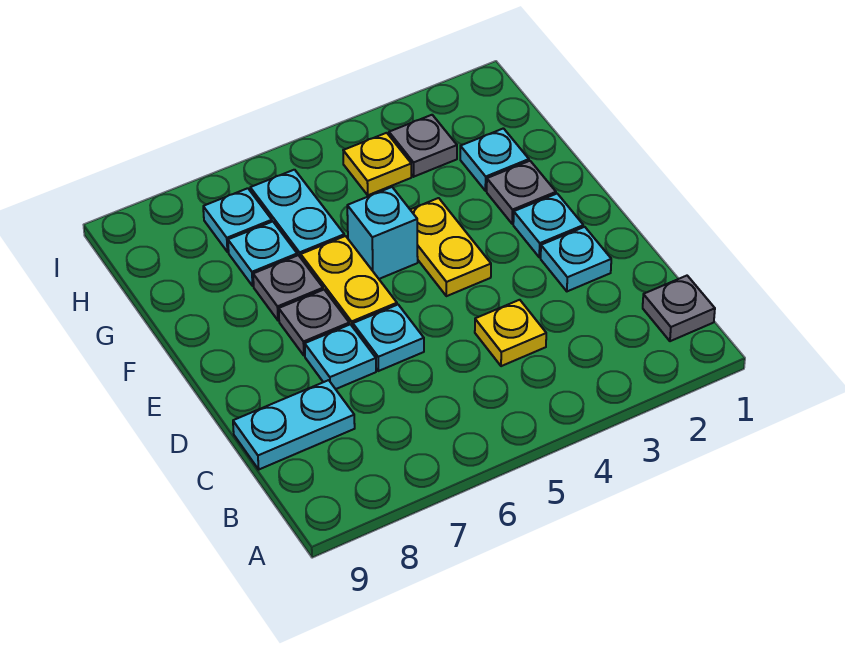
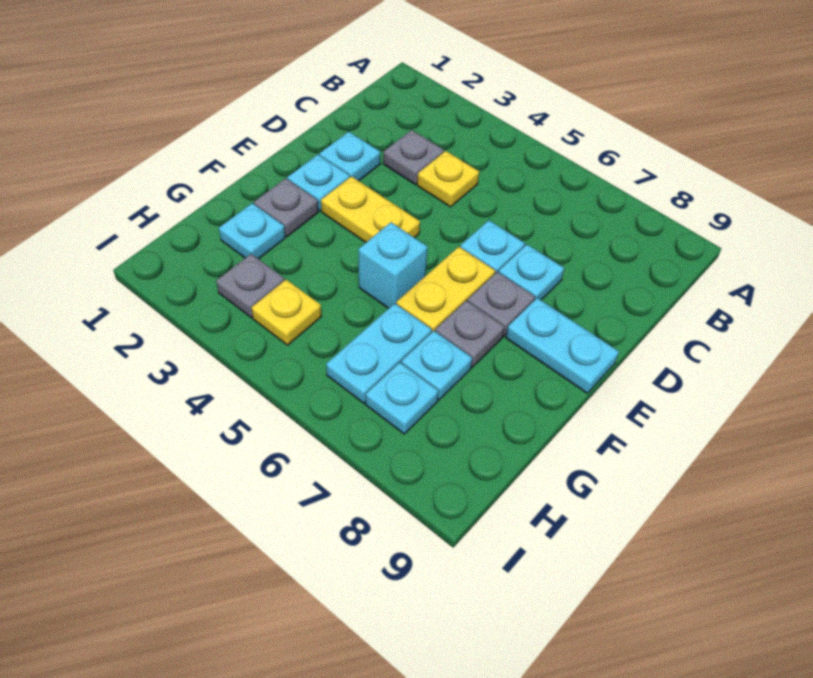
grey 1x1 plate [643,276,715,341] -> grey 1x1 plate moved to [383,130,444,185]
cyan 1x2 plate [233,380,355,469] -> cyan 1x2 plate moved to [506,298,619,393]
yellow 1x2 plate [410,198,491,296] -> yellow 1x2 plate turned to [321,176,420,242]

